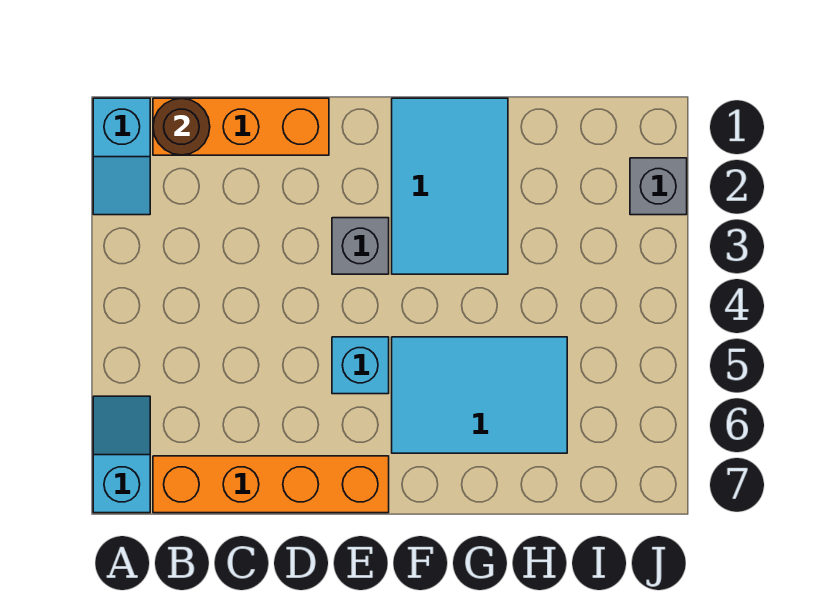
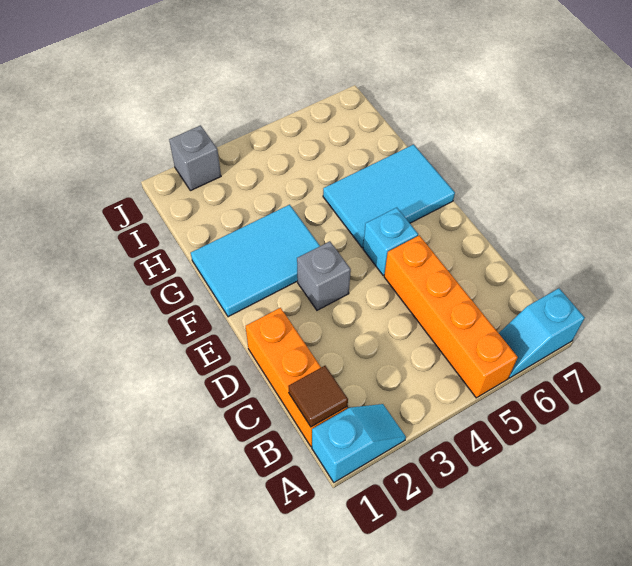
brown 1x1 round brick [153,98,210,155] -> brown 1x1 tile [288,366,348,427]
orange 1x4 brick [153,456,389,513] -> orange 1x4 brick moved to [384,235,518,398]
cyan 2x3 tile [392,337,567,453] -> cyan 2x3 tile turned to [323,144,455,248]

